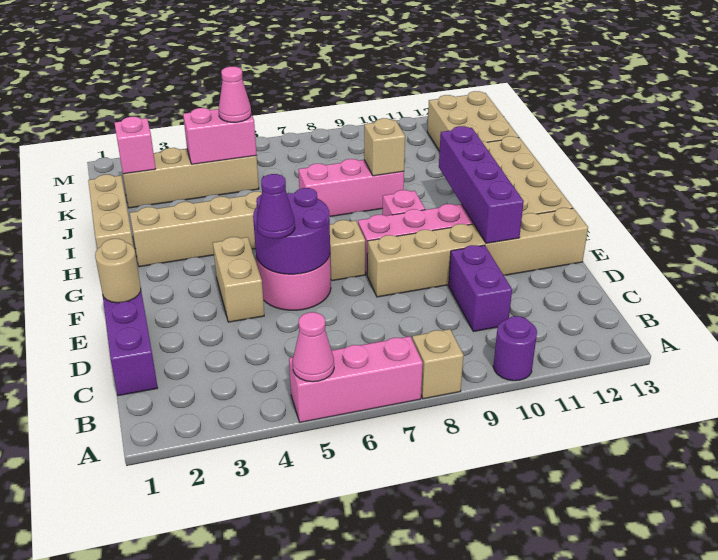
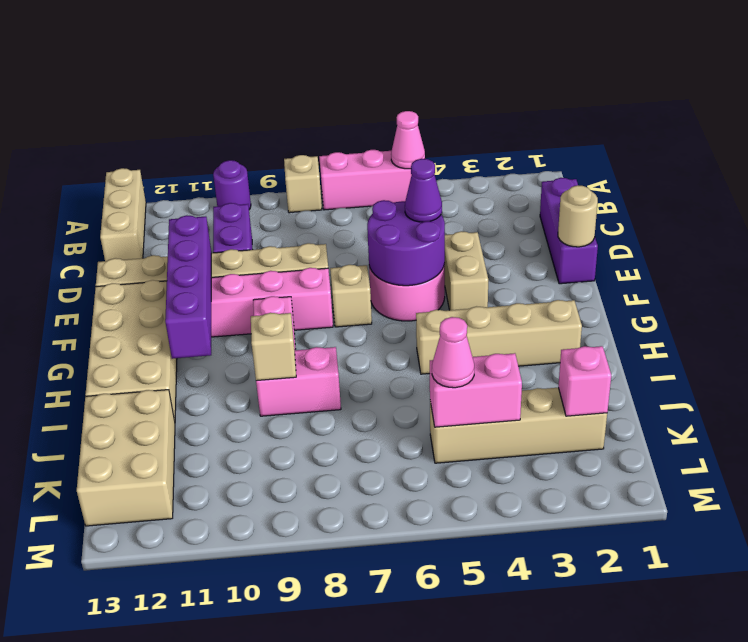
tan 1x3 brick [88,175,134,249] -> tan 1x3 brick moved to [100,168,146,261]
pink 1x3 brick [298,159,404,217] -> pink 1x2 brick [256,347,341,416]

